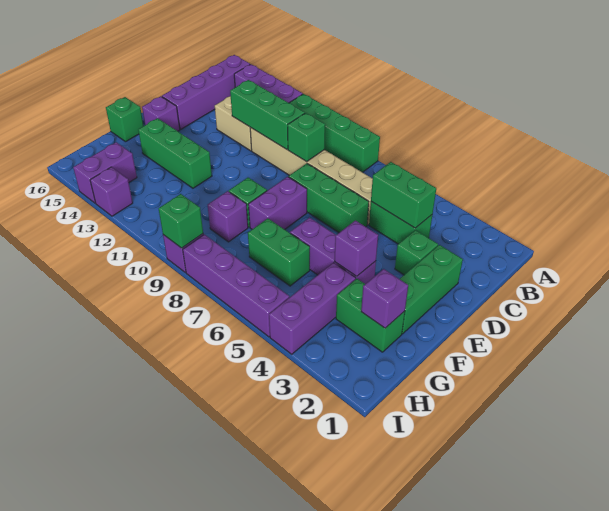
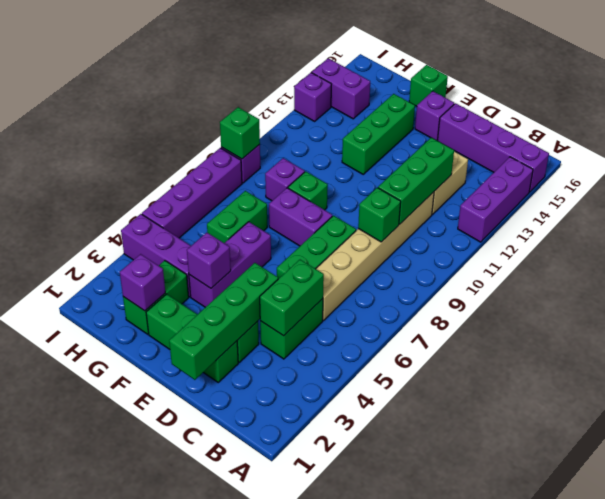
green 1x4 brick [290,94,380,172] -> green 1x4 brick moved to [169,263,278,380]

